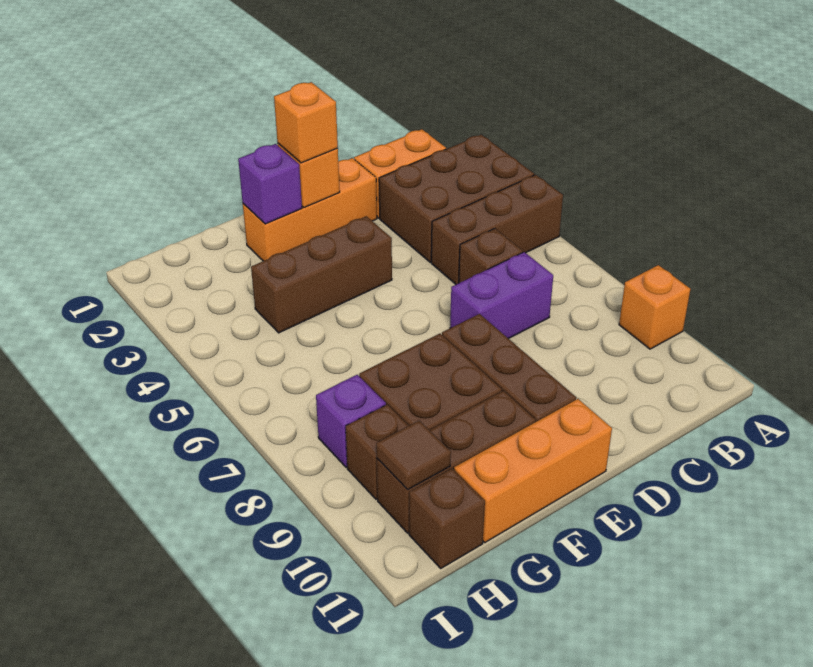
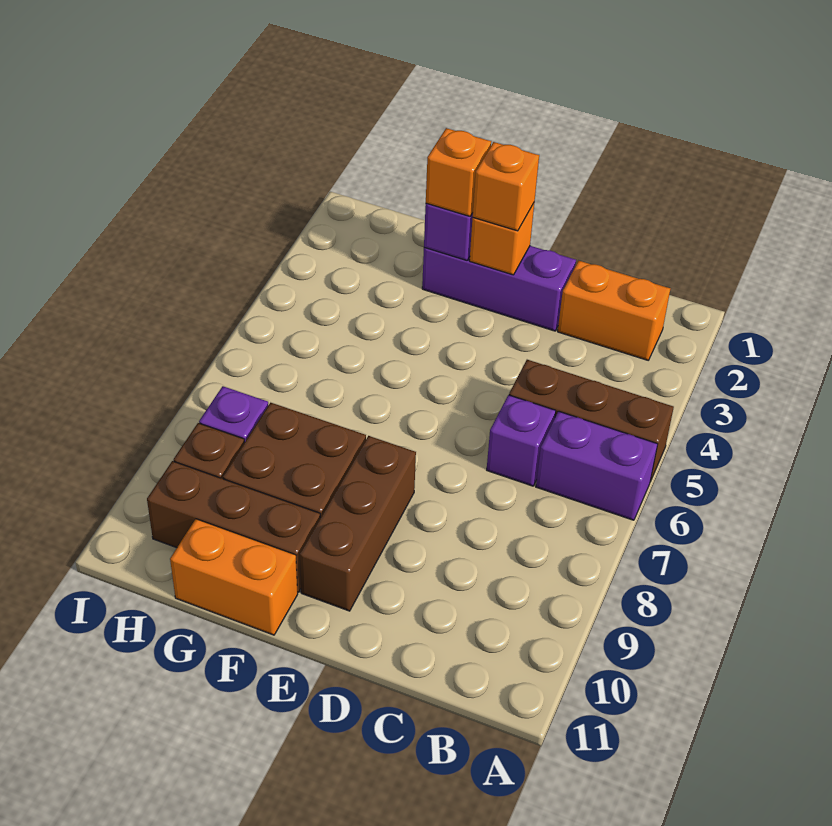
brown 2x3 brick [379,135,534,262] -> none
orange 1x1 brick [619,265,690,349] -> orange 1x1 brick moved to [426,128,491,216]
brown 1x1 brick [459,229,523,283] -> purple 1x1 brick [487,395,556,486]
purple 1x2 brick [450,252,553,339] -> purple 1x2 brick moved to [536,411,658,520]
orange 1x3 brick [243,158,377,261] -> purple 1x3 brick [422,246,576,331]
brown 1x3 brick [251,216,392,333] -> none
orange 1x3 brick [454,399,612,542] -> orange 1x2 brick [170,519,298,635]
brown 1x1 tile [376,421,451,490] -> none
brown 1x1 brick [409,469,485,568] -> none

